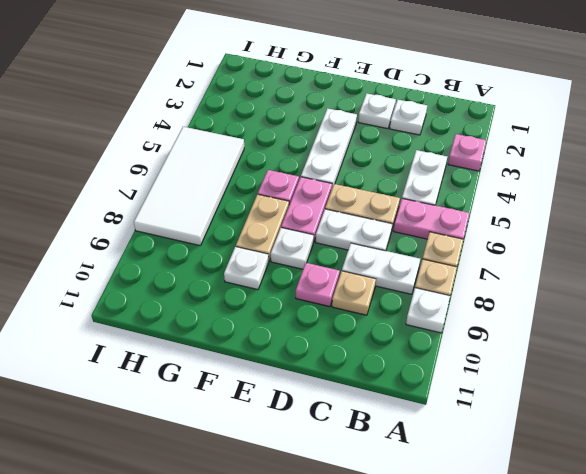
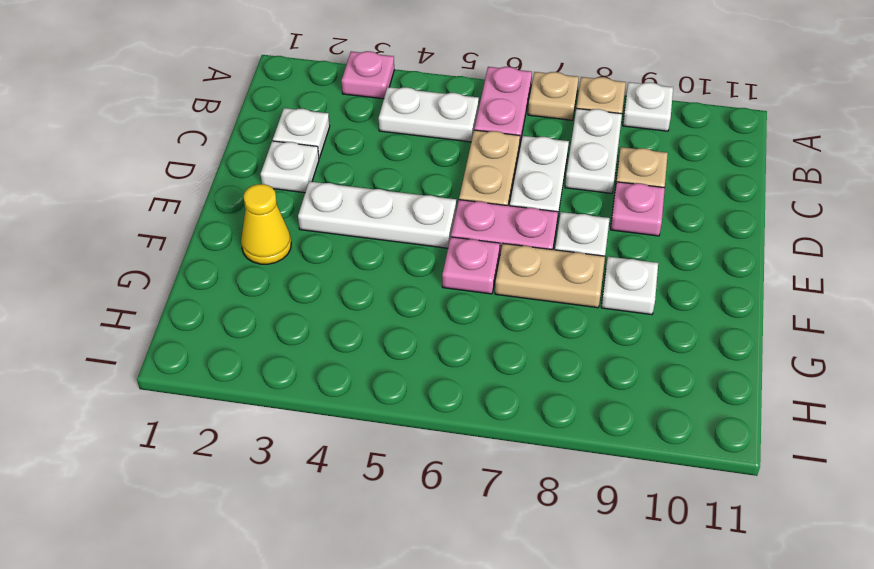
none -> yellow 1x1 cone [241,184,291,264]
white 2x4 tile [134,127,244,246] -> none

